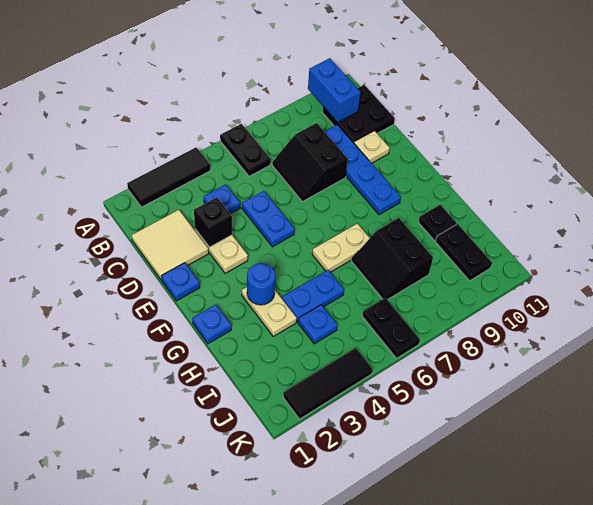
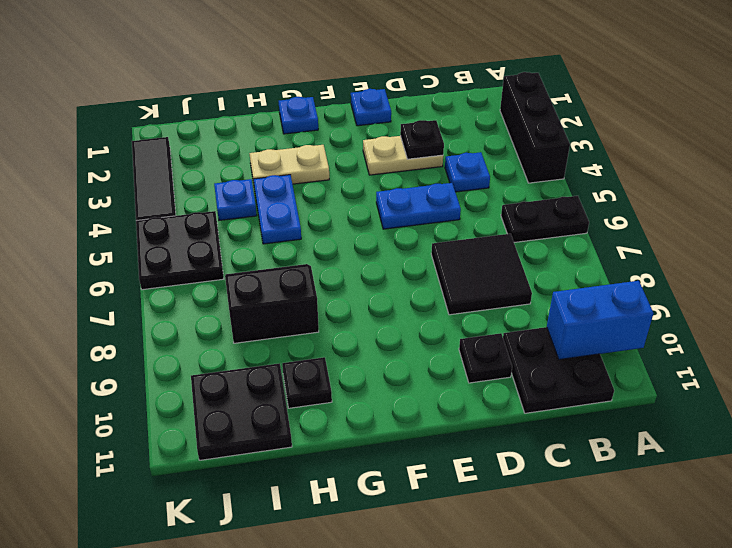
black 1x3 tile [127,148,210,207] -> black 1x3 brick [500,72,570,183]
tan 2x2 tile [132,210,209,280] -> none
black 2x2 slope [272,123,348,202] -> black 2x2 tile [431,234,532,315]
blue 1x4 plate [324,125,401,215] -> none
black 1x1 brick [194,197,232,247] -> black 1x1 plate [400,120,444,159]
tan 1x1 plate [354,131,390,163] -> black 1x1 plate [459,333,512,383]
blue 1x1 round brick [247,263,275,305] -> none
tan 1x2 plate [312,224,370,272] -> none
black 1x2 plate [435,224,492,281] -> black 2x2 plate [191,363,292,460]
black 1x2 plate [362,298,420,358] -> black 2x2 plate [136,211,224,290]

